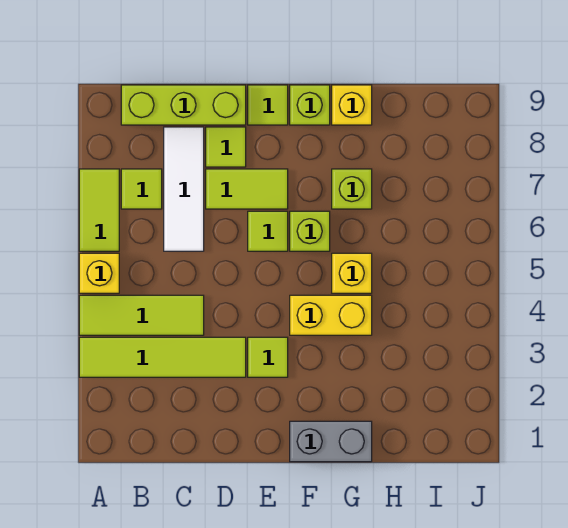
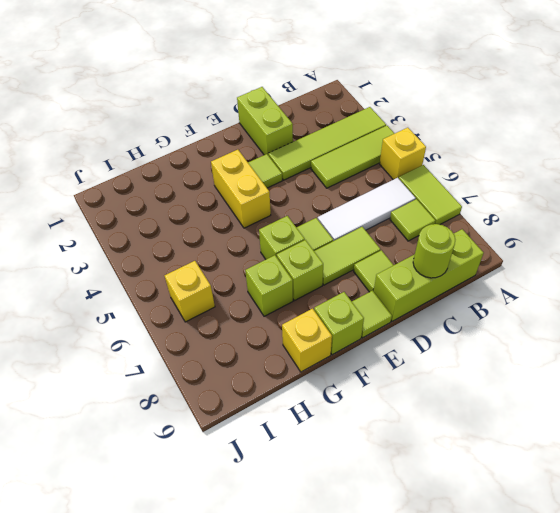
white 1x3 tile [164,127,204,251] -> white 1x3 tile turned to [318,178,416,241]
none -> lime 1x1 round brick [413,224,455,278]
none -> lime 1x2 brick [237,87,293,155]
grey 1x2 brick [290,421,372,462] -> none
yellow 1x2 brick [290,295,372,335] -> yellow 1x2 brick turned to [211,150,271,228]
none -> lime 1x1 brick [277,240,323,301]
yellow 1x1 brick [332,253,372,293] -> yellow 1x1 brick moved to [165,261,215,322]

